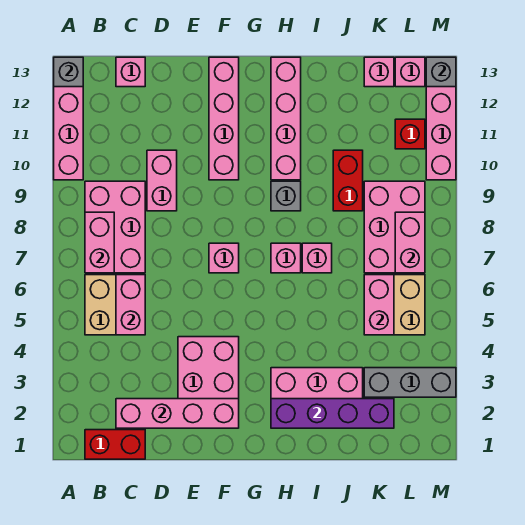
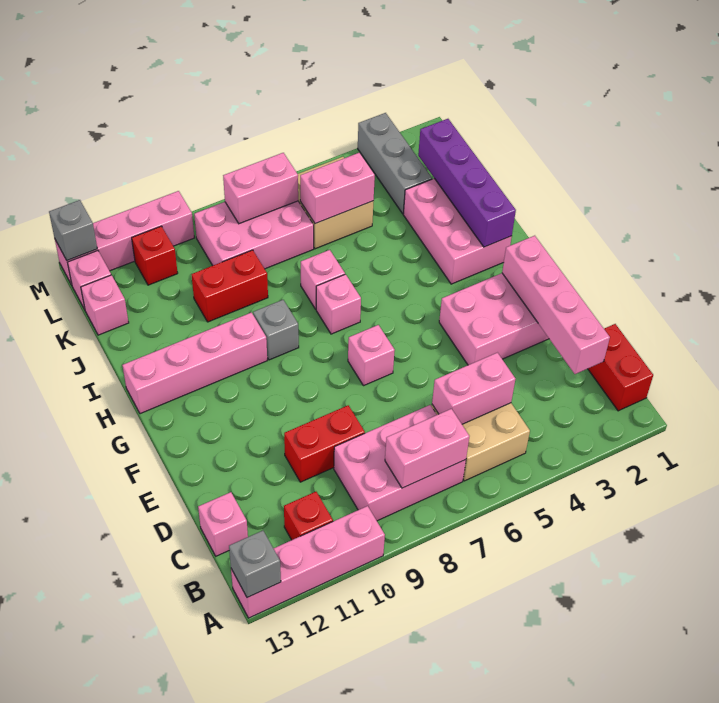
none -> red 1x1 brick [284,492,333,540]
pink 1x2 brick [147,150,177,211] -> red 1x2 brick [284,405,365,482]
pink 1x4 brick [209,57,239,180] -> none

